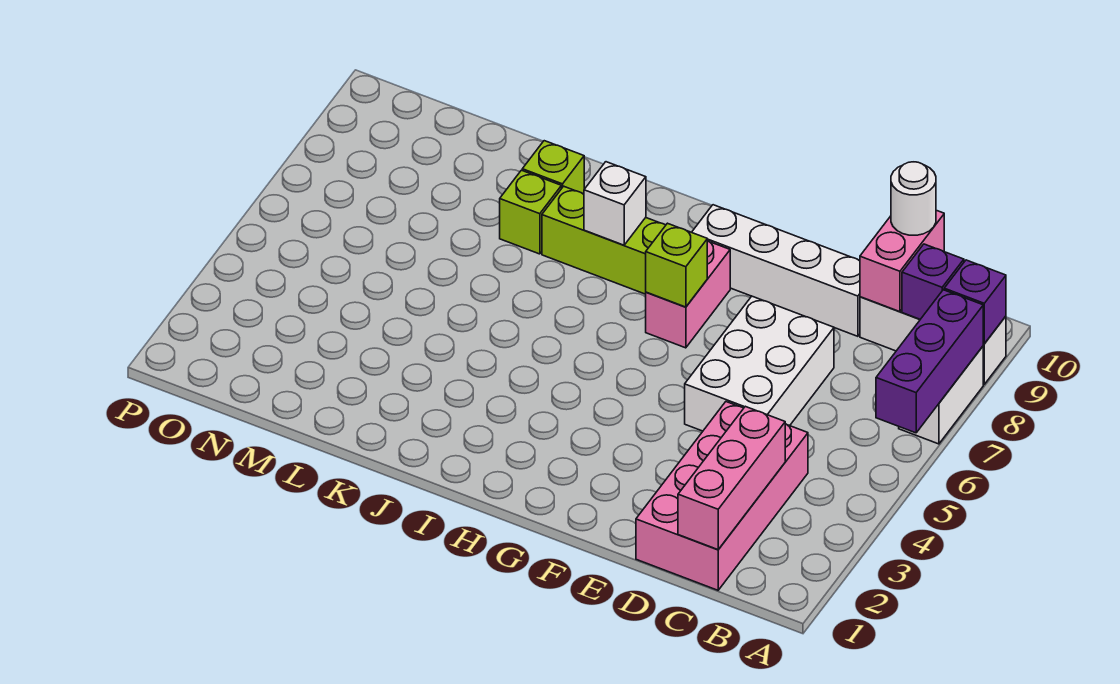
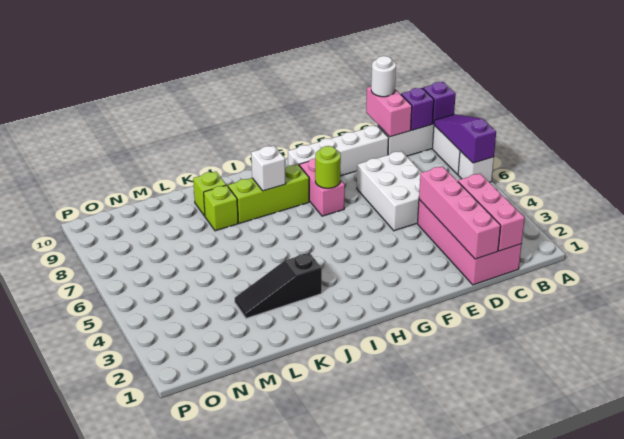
none -> white 1x1 brick [458,151,494,182]
purple 1x3 brick [876,290,983,433] -> purple 1x3 slope [434,114,496,163]
none -> pink 1x4 brick [419,166,501,259]
lime 1x1 brick [646,223,707,307] -> lime 1x1 round brick [315,146,341,188]
none -> black 1x3 slope [235,253,322,318]

